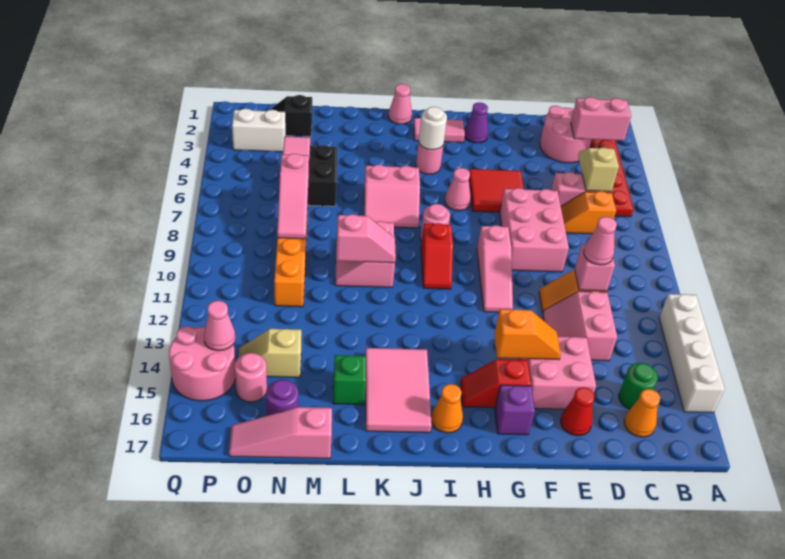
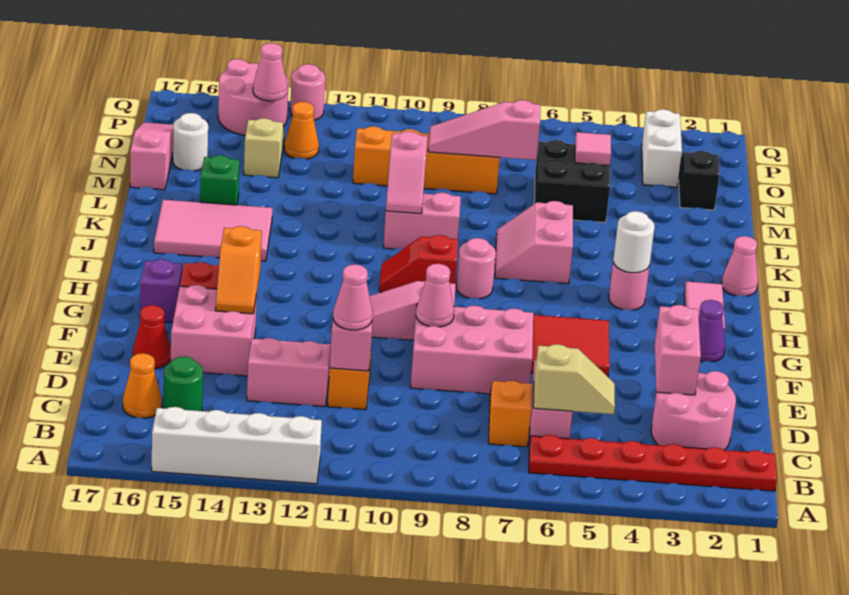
pink 1x2 brick [571,97,631,141] -> pink 1x2 brick moved to [655,305,701,395]
pink 1x1 cone [445,168,471,211] -> pink 1x1 cone moved to [416,264,454,327]
orange 1x1 cone [431,384,463,433] -> orange 1x1 cone moved to [285,102,319,159]
purple 1x1 round brick [266,380,298,416] -> white 1x1 round brick [173,113,208,171]
pink 1x1 round brick [235,353,267,402] -> pink 1x1 round brick moved to [290,64,325,120]

